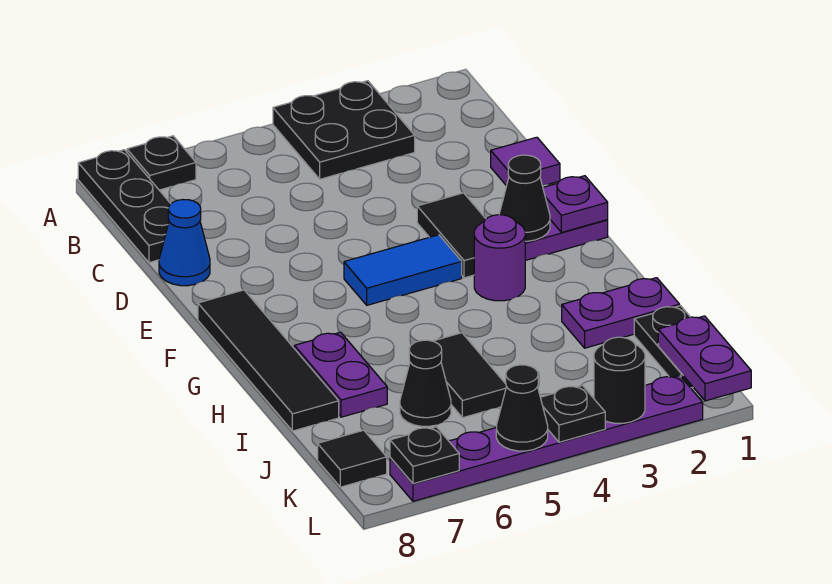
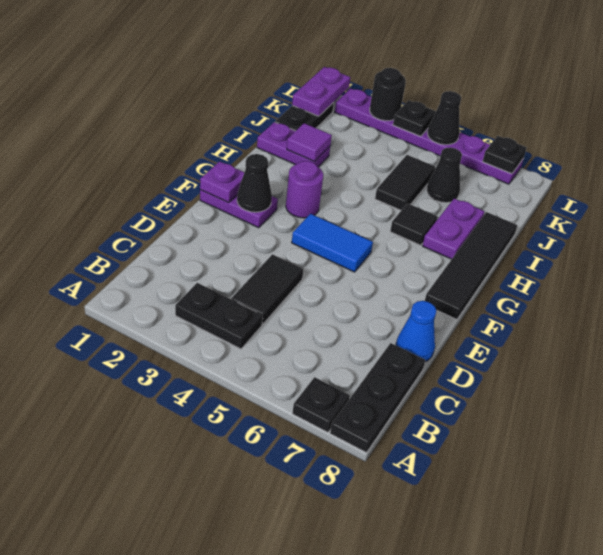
black 2x2 plate [273,81,415,179] -> black 1x2 plate [175,283,263,349]
purple 1x1 tile [491,137,560,186] -> purple 1x1 tile moved to [287,123,332,161]
black 1x2 tile [417,193,486,278] -> black 1x2 tile moved to [231,254,304,324]
black 1x1 tile [318,430,387,487] -> black 1x1 tile moved to [390,203,438,245]

